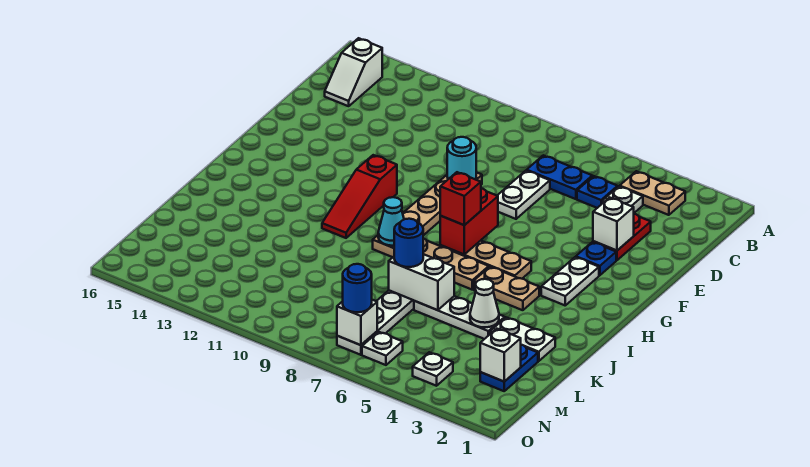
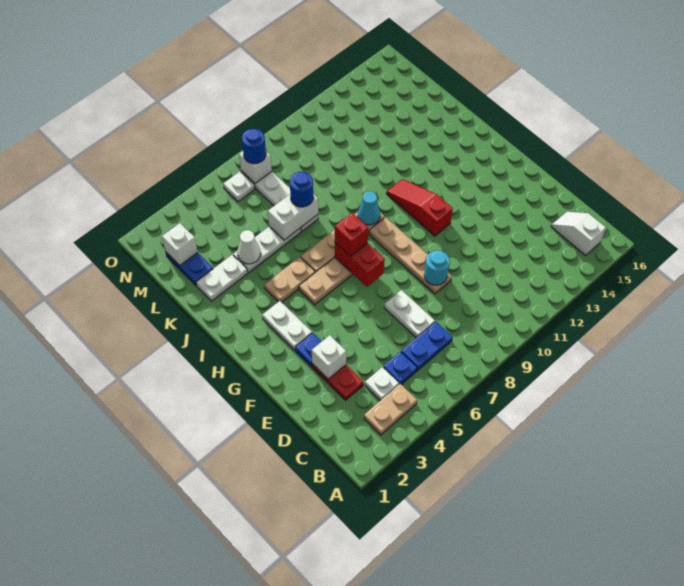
white 1x1 plate [413,352,453,386] -> none

